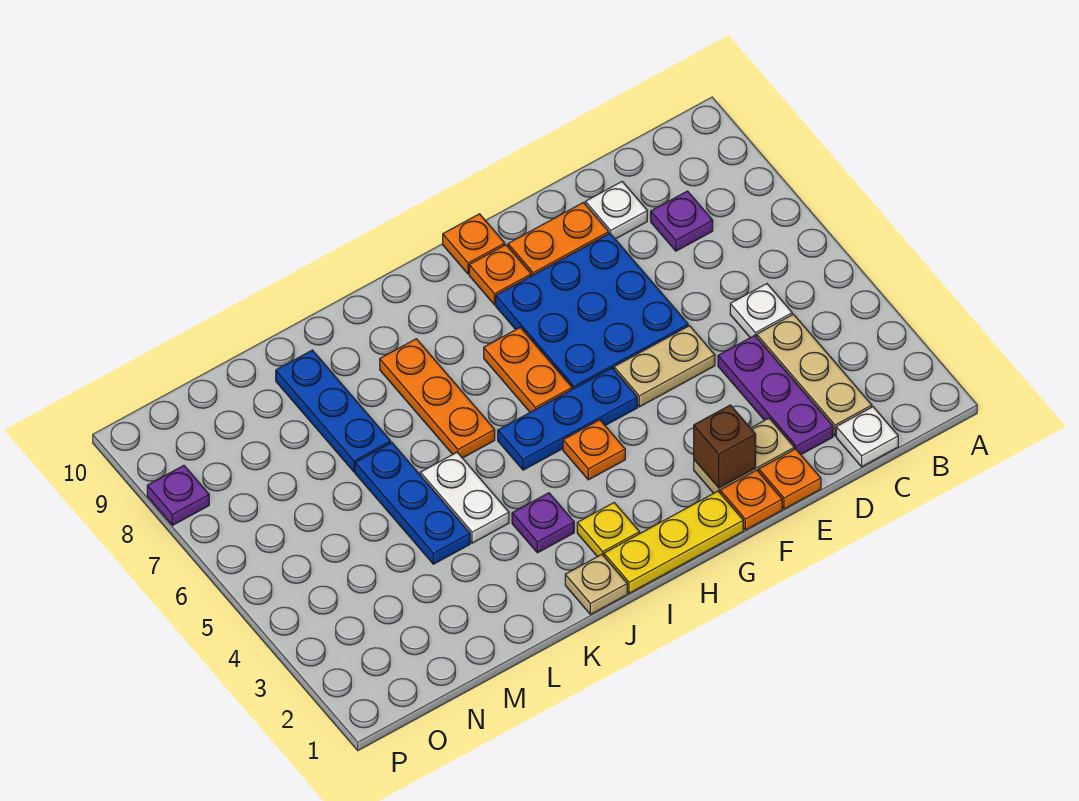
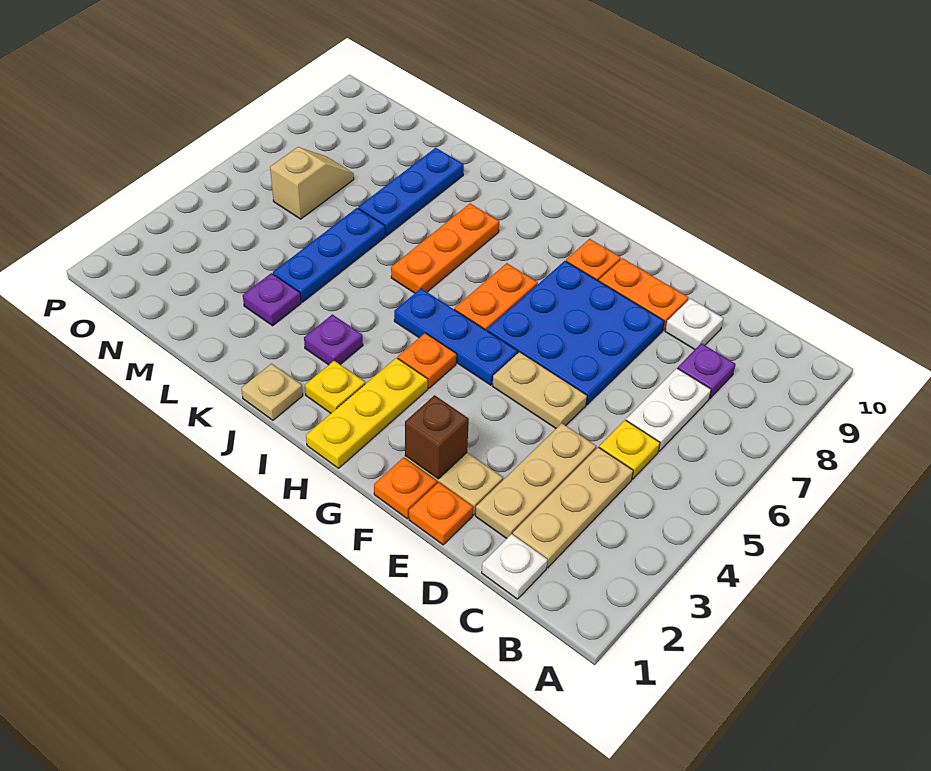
white 1x1 plate [730,284,792,338] -> yellow 1x1 plate [599,420,660,479]
purple 1x3 plate [718,335,833,454] -> tan 1x3 plate [476,423,596,539]
yellow 1x3 plate [604,491,743,593] -> yellow 1x3 plate turned to [306,358,428,468]
orange 1x1 plate [443,214,505,274] -> none
white 1x2 plate [420,452,509,543] -> white 1x2 plate moved to [626,368,711,451]
none -> tan 1x2 slope [270,147,354,219]
purple 1x1 plate [147,465,209,525] -> purple 1x1 plate moved to [243,273,301,326]

